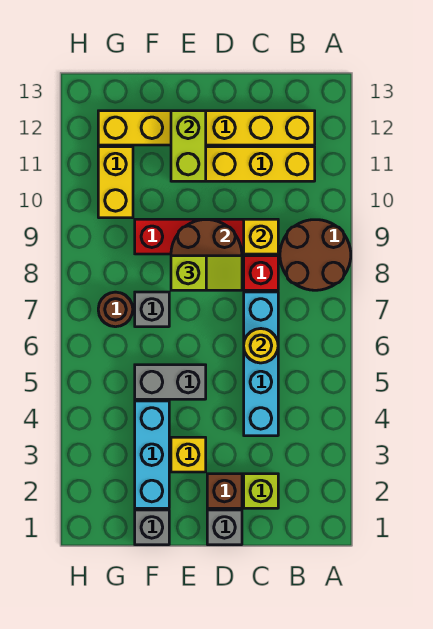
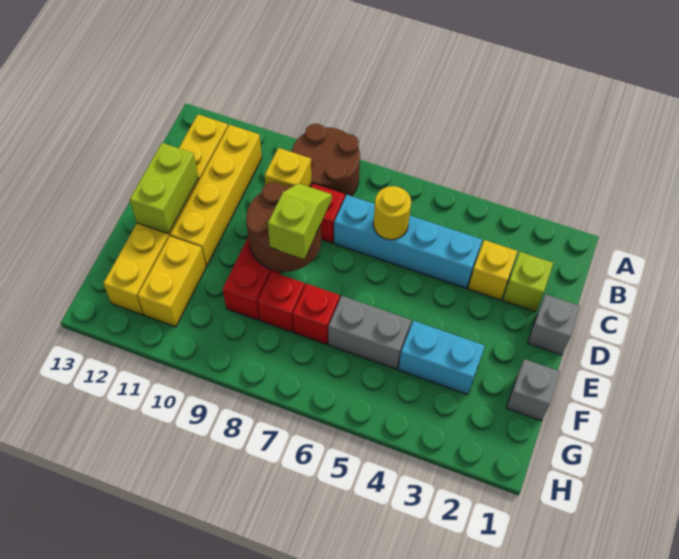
brown 1x1 brick [207,474,242,508] -> none
yellow 1x1 brick [171,437,206,472] -> yellow 1x1 brick moved to [468,240,518,300]
grey 1x2 brick [135,365,206,399] -> grey 1x2 brick turned to [328,296,411,369]
lime 1x2 brick [171,111,206,181] -> lime 1x2 brick turned to [130,143,199,234]
cyan 1x3 brick [135,401,169,508] -> cyan 1x2 brick [398,321,485,395]
grey 1x1 brick [135,292,169,327] -> red 1x1 brick [293,284,340,344]
none -> red 1x1 brick [257,272,305,332]
brown 1x1 round brick [98,292,133,327] -> none
yellow 1x2 brick [98,147,133,218] -> yellow 1x2 brick turned to [137,236,206,327]

